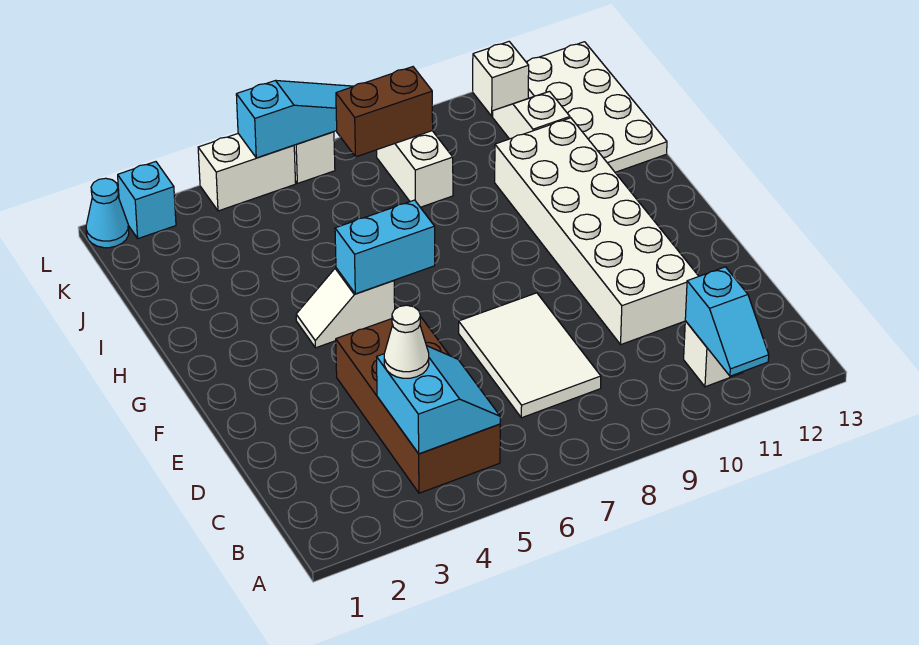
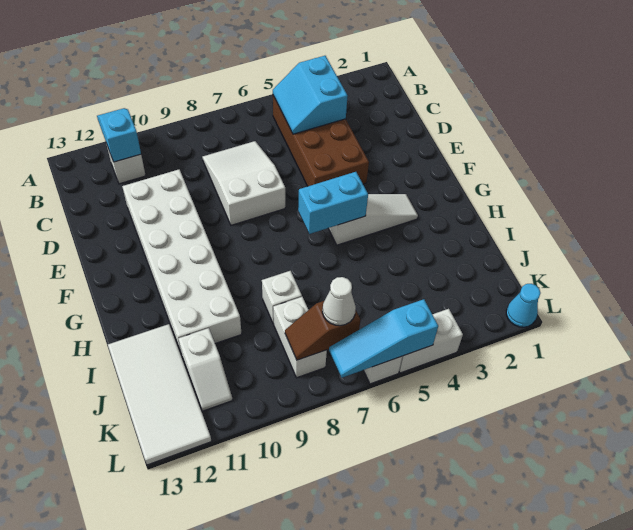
white 1x1 cone [384,305,429,378] -> white 1x1 cone moved to [322,277,356,326]
white 2x3 tile [459,293,601,418] -> white 2x3 slope [202,141,285,225]
white 1x2 slope [296,268,395,348] -> white 1x3 slope [328,194,418,245]
white 2x4 plate [526,42,667,172] -> white 2x4 tile [108,324,211,465]
brown 1x2 brick [336,67,433,157] -> brown 1x2 slope [285,301,360,360]
cyan 1x1 brick [118,162,176,239] -> none
white 1x1 brick [473,42,529,116] -> white 1x1 brick moved to [262,271,302,324]

